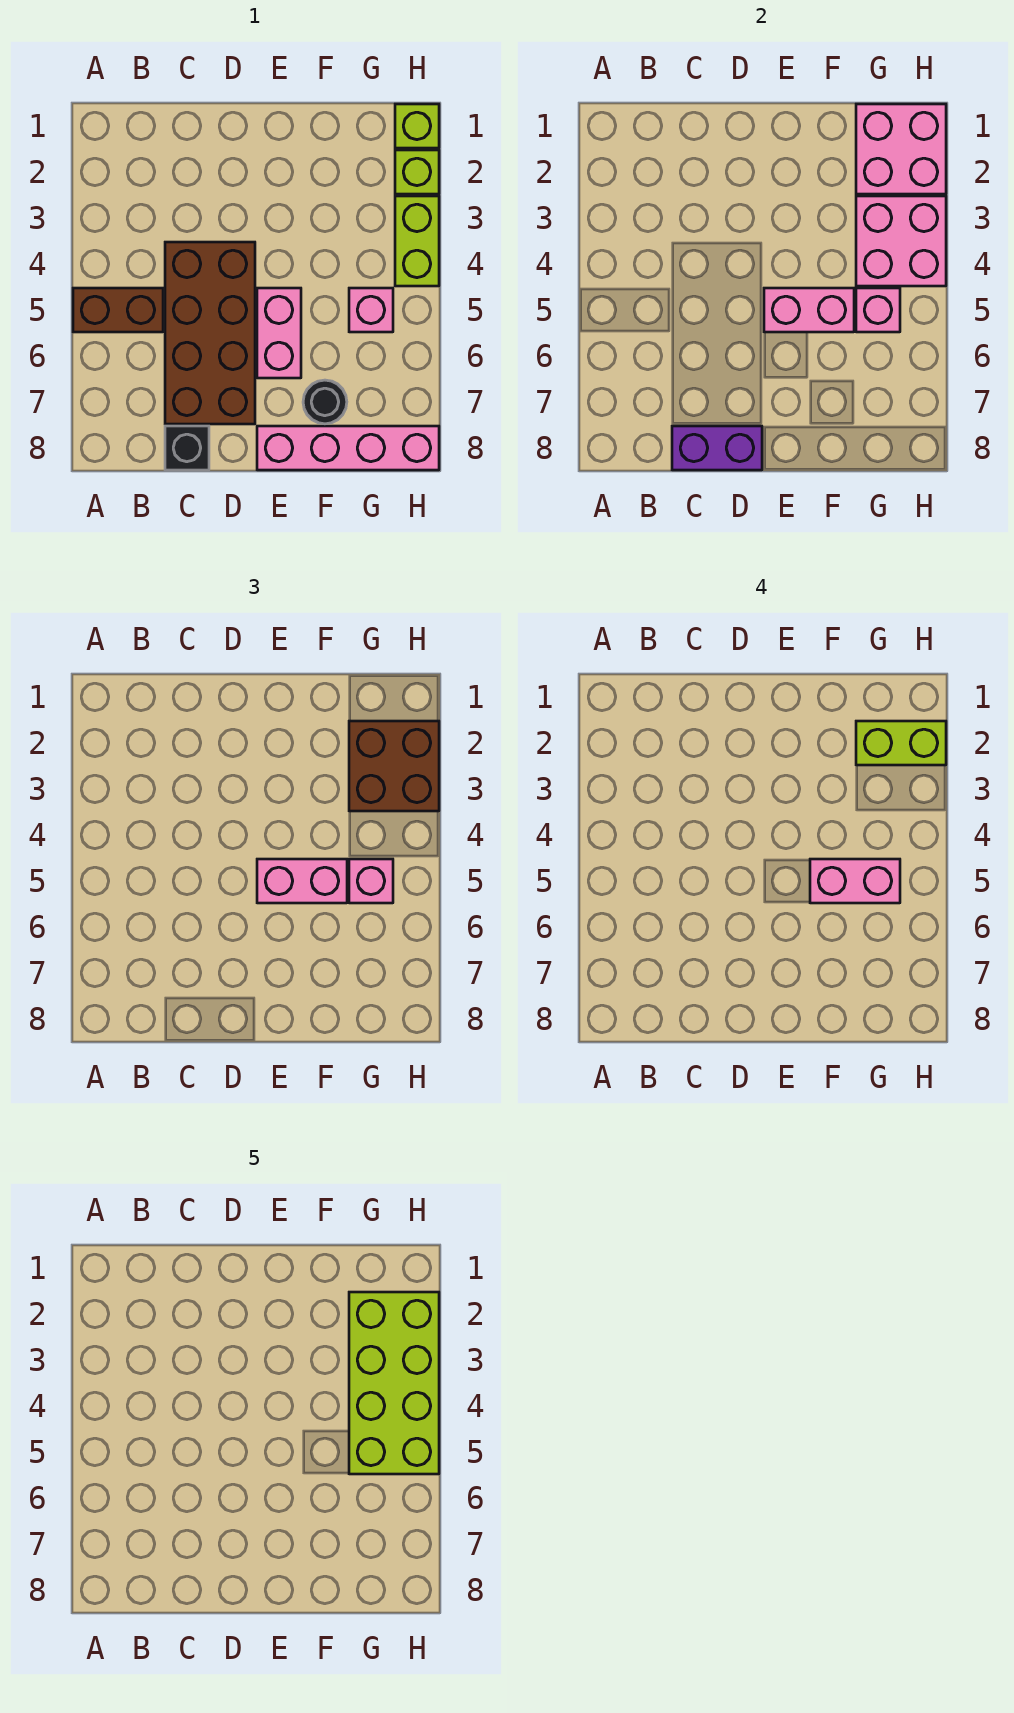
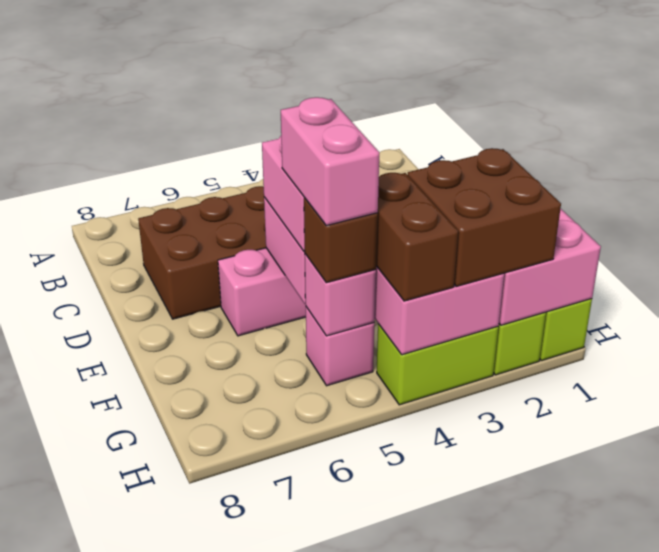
brown 1x2 brick [73,288,163,332] -> brown 1x2 brick moved to [376,173,458,301]
black 1x1 brick [165,426,209,470] -> none
purple 1x2 brick [672,426,762,470] -> none
pink 1x4 brick [257,426,439,470] -> none
black 1x1 round brick [303,380,347,424] -> none
lime 1x2 brick [856,721,946,765] -> none
lime 2x4 brick [349,1292,439,1474] -> none
pink 1x1 brick [349,859,393,903] -> brown 1x1 brick [304,198,378,283]

